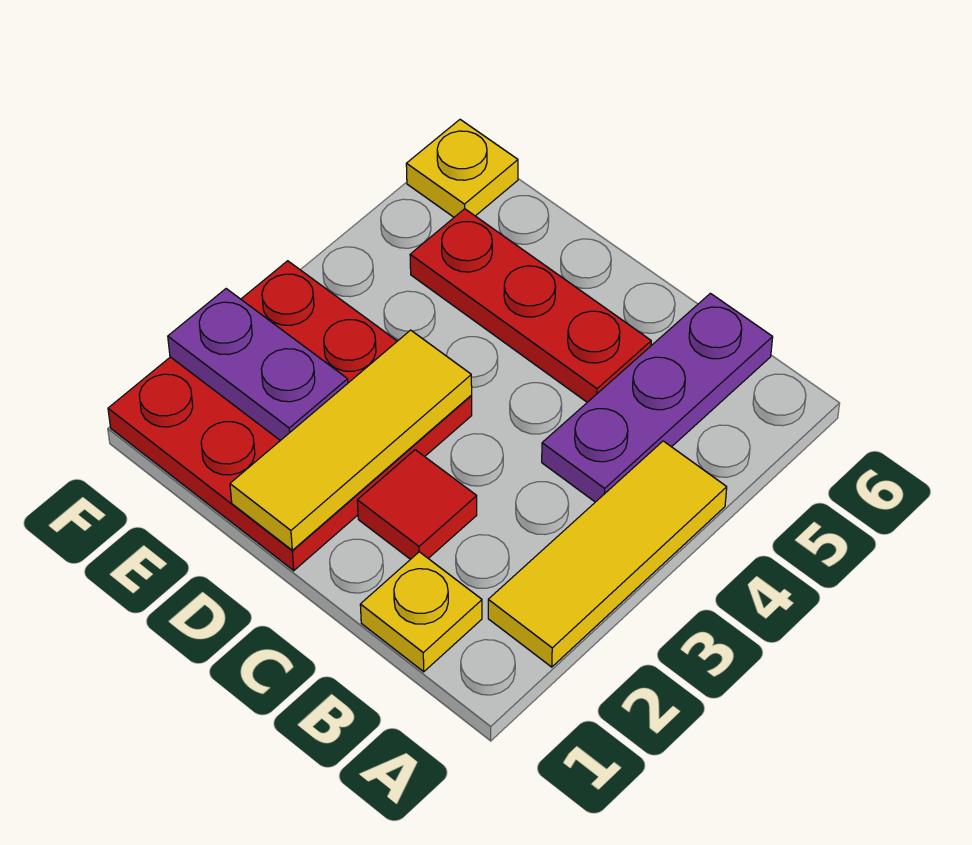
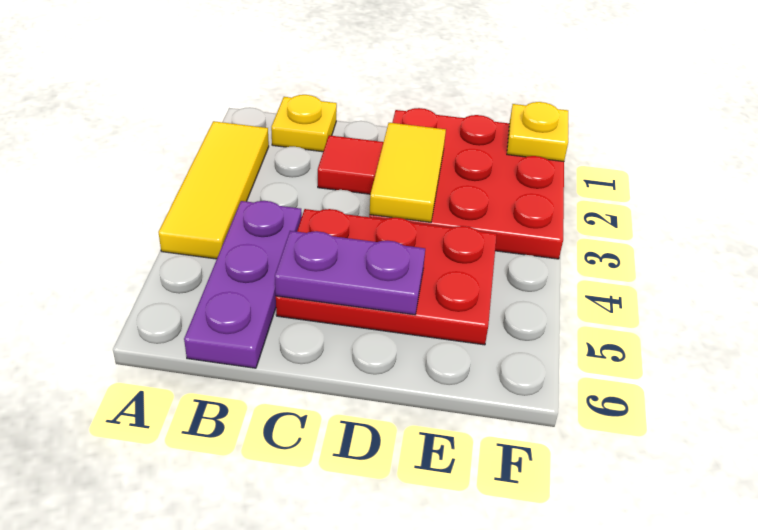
red 1x3 plate [410,209,651,402] -> red 2x3 plate [276,209,497,345]
yellow 1x3 tile [230,330,472,550] -> yellow 1x2 tile [369,123,446,222]
purple 1x2 plate [168,289,348,441] -> purple 1x2 plate moved to [275,231,425,315]
yellow 1x1 plate [406,120,518,217] -> yellow 1x1 plate moved to [507,102,568,161]

